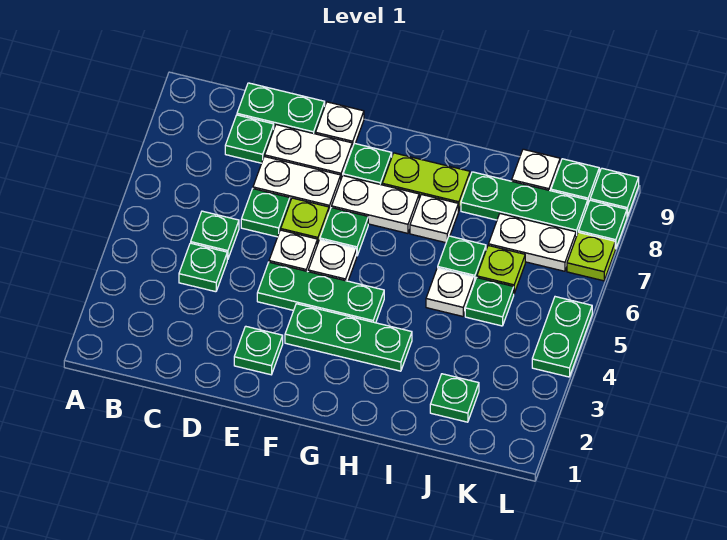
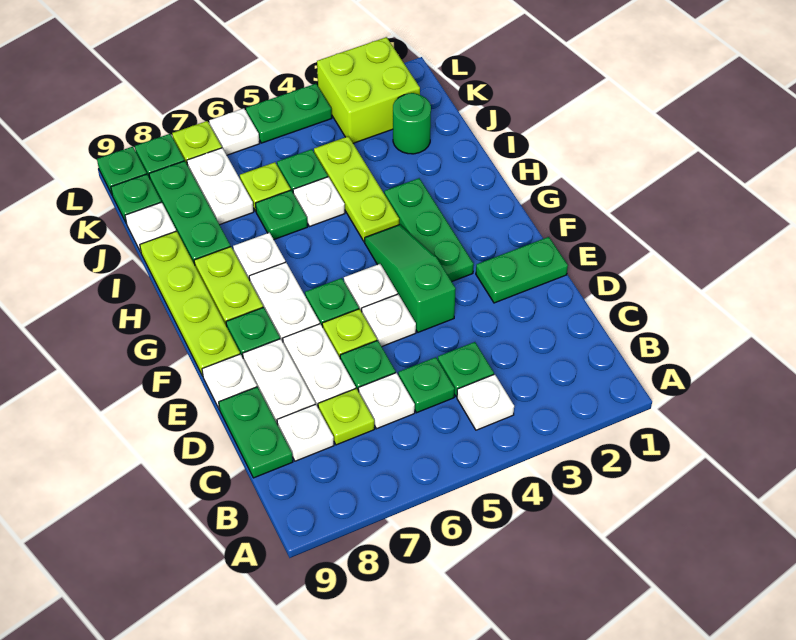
none -> white 1x1 plate [457,374,514,430]
none -> white 1x1 plate [358,373,415,429]
none -> lime 1x1 plate [318,389,375,445]
green 1x1 plate [225,115,274,163] -> white 1x1 plate [277,404,334,461]
green 1x1 plate [234,326,283,375] -> green 1x2 plate [476,237,568,303]
green 1x3 plate [257,262,384,323] -> green 1x3 slope [365,225,456,332]
none -> lime 1x4 plate [140,231,240,376]
none -> lime 1x3 plate [314,136,399,242]
green 1x1 plate [430,374,479,422] -> green 1x1 round brick [393,93,431,154]
none -> lime 2x2 brick [317,37,420,143]
none -> white 1x1 plate [209,108,260,155]

